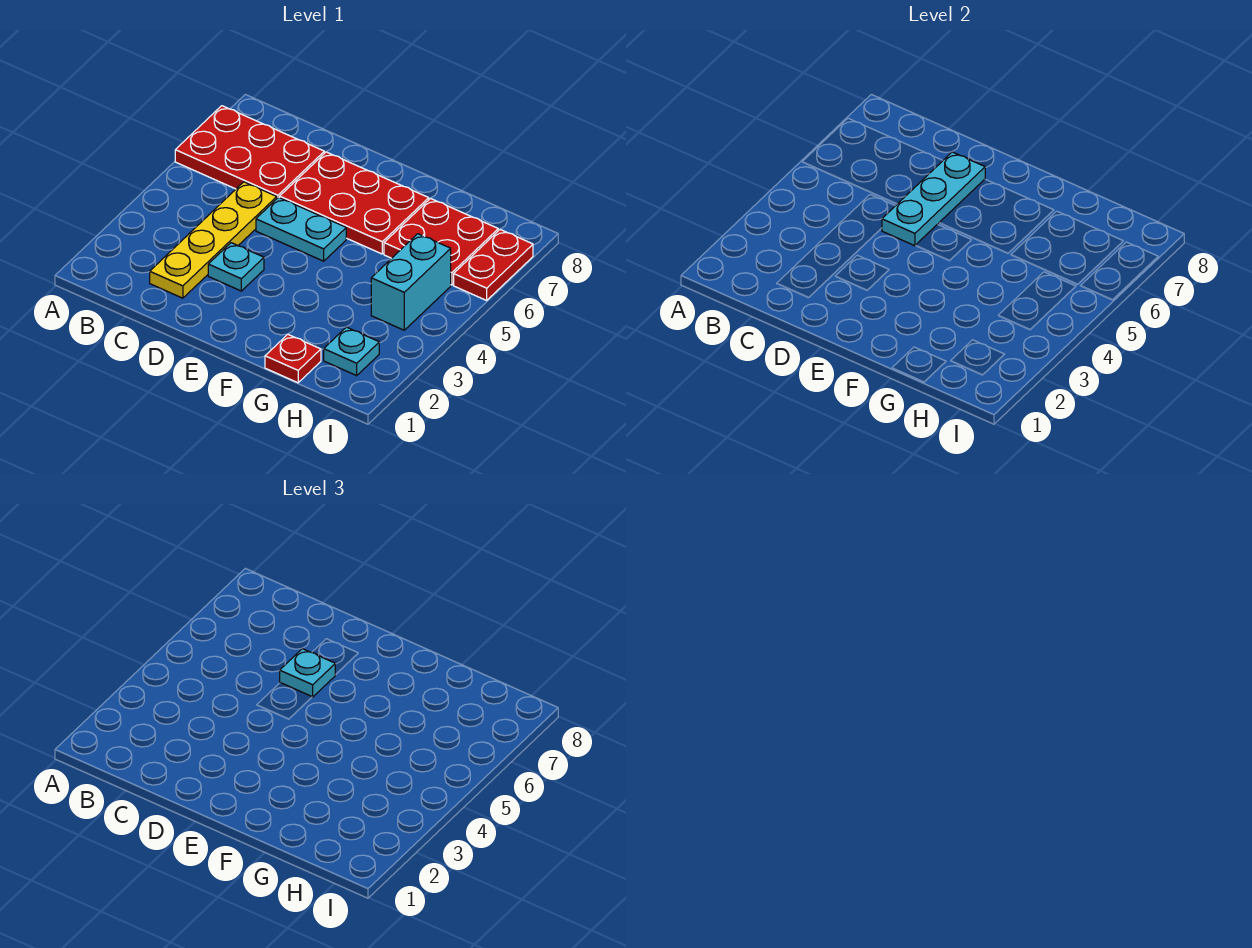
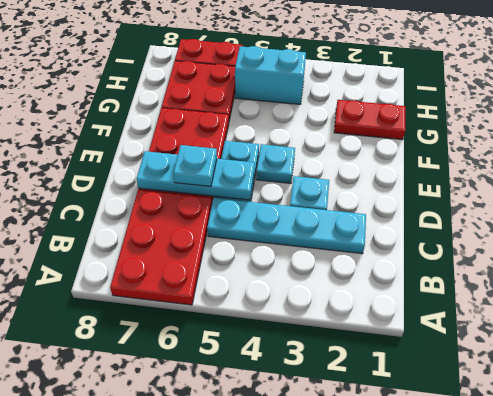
yellow 1x4 plate [150,182,277,298] -> cyan 1x4 plate [207,198,366,254]
red 1x1 plate [265,335,321,383] -> red 1x2 plate [334,100,405,140]
cyan 1x1 plate [324,327,379,376] -> cyan 1x1 plate moved to [256,144,295,183]

